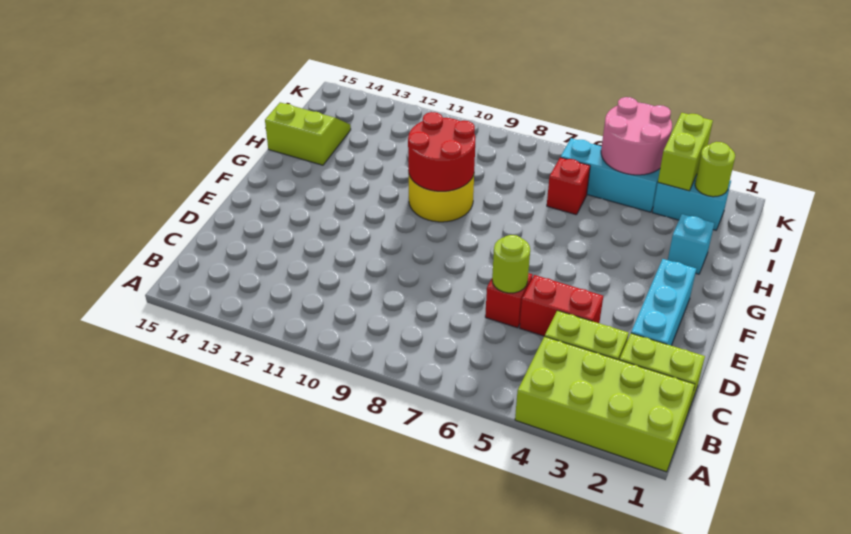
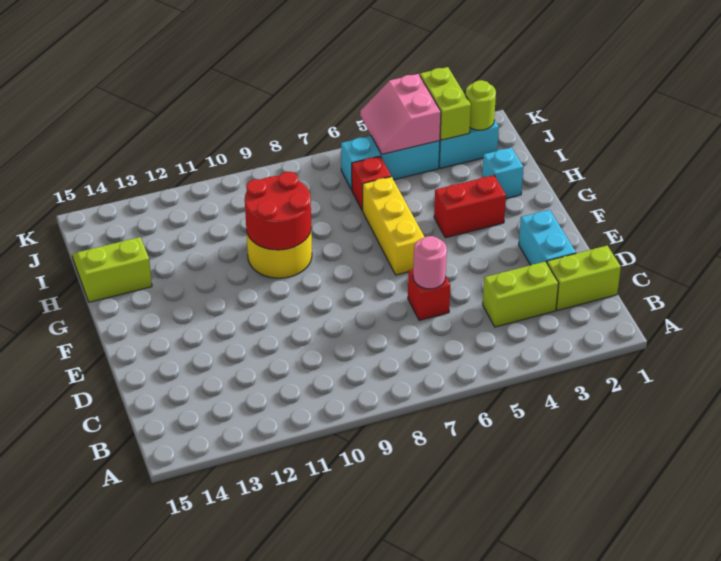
lime 2x4 brick [515,336,695,472] -> none
cyan 1x3 brick [631,259,696,346] -> cyan 1x2 brick [519,210,576,265]
red 1x2 brick [520,275,603,336] -> red 1x2 brick moved to [434,175,506,238]
lime 1x1 round brick [492,235,530,293] -> pink 1x1 round brick [413,236,447,289]
none -> yellow 1x3 brick [363,177,425,275]
pink 2x2 round brick [601,97,672,175] -> pink 2x2 slope [360,74,441,154]

